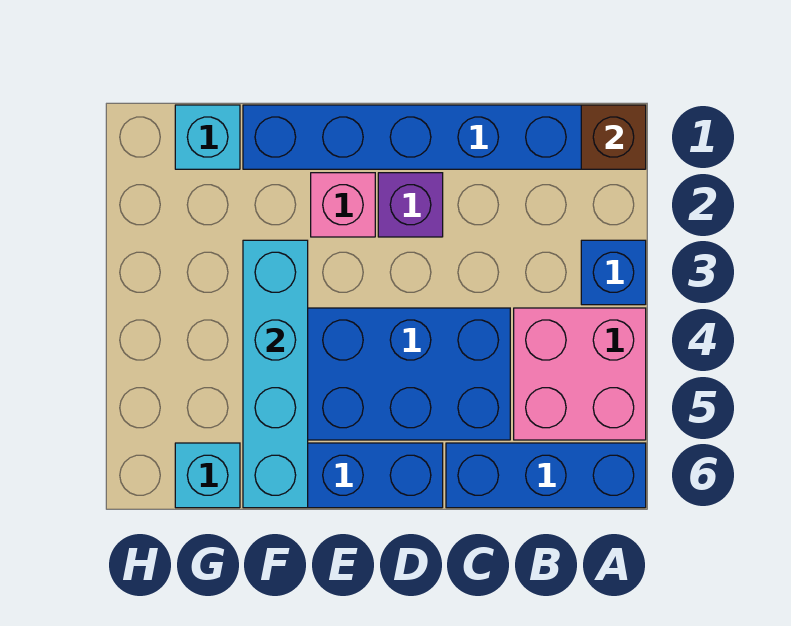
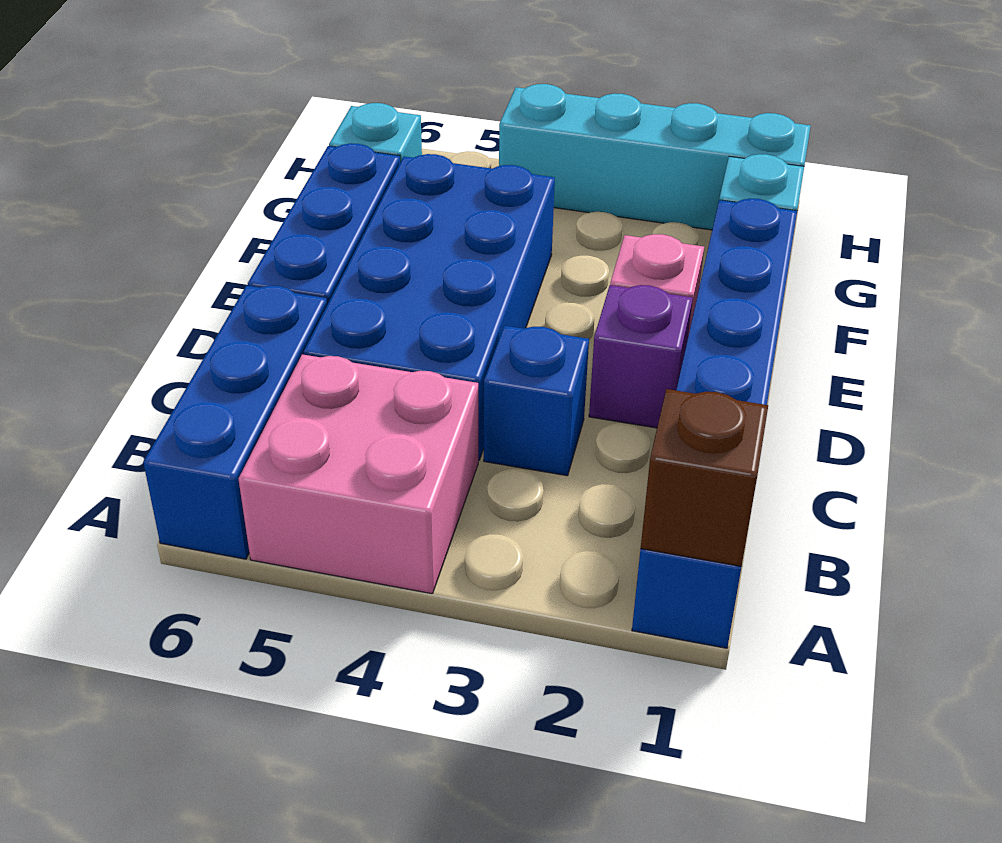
blue 1x1 brick [581,240,646,305] -> blue 1x1 brick moved to [484,326,589,476]
cyan 1x4 brick [243,240,308,508] -> cyan 1x4 brick moved to [499,84,811,230]

